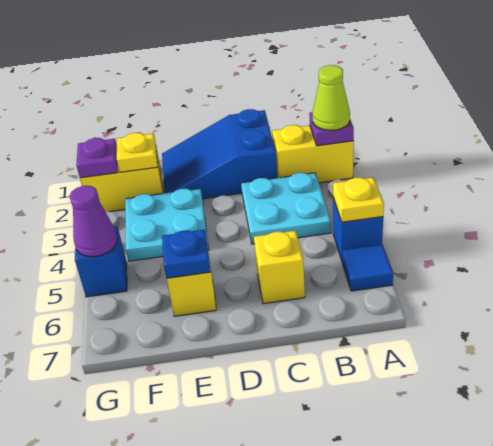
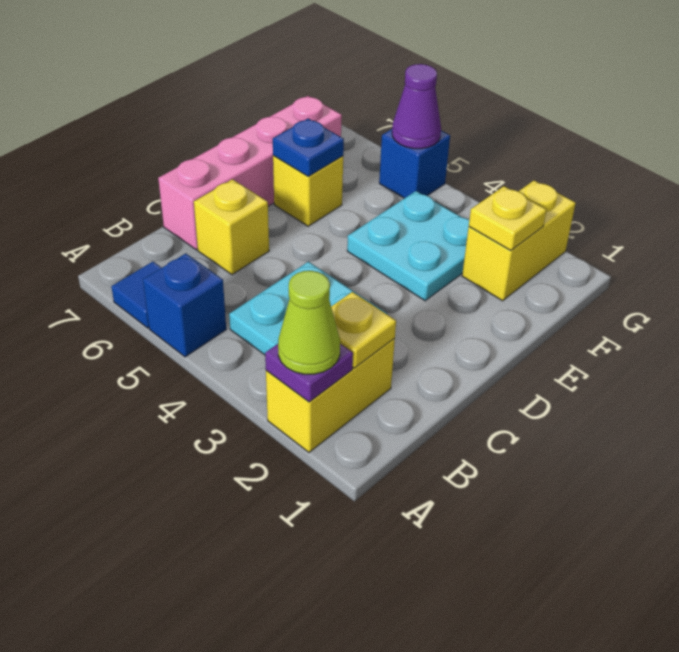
yellow 1x1 plate [333,178,384,222] -> yellow 1x1 plate moved to [331,292,396,368]
blue 2x3 slope [162,109,277,199] -> none
none -> pink 1x4 brick [158,96,342,250]
purple 1x1 plate [76,138,118,178] -> none

